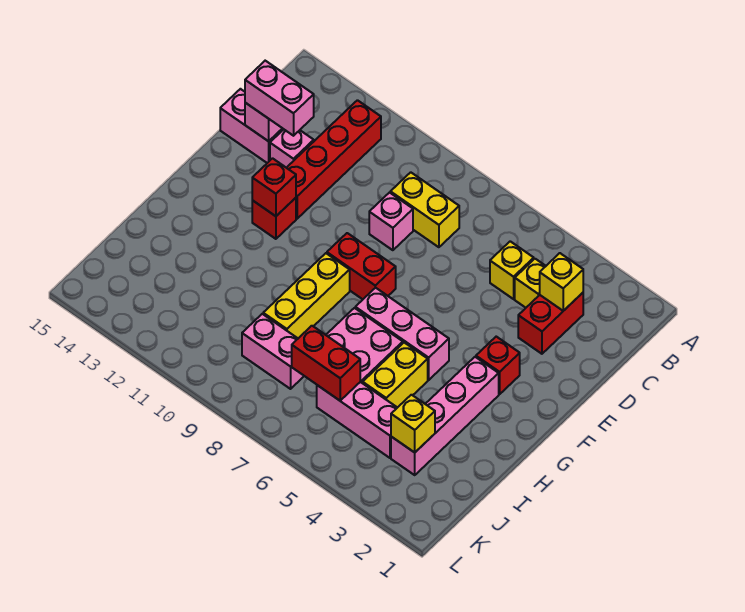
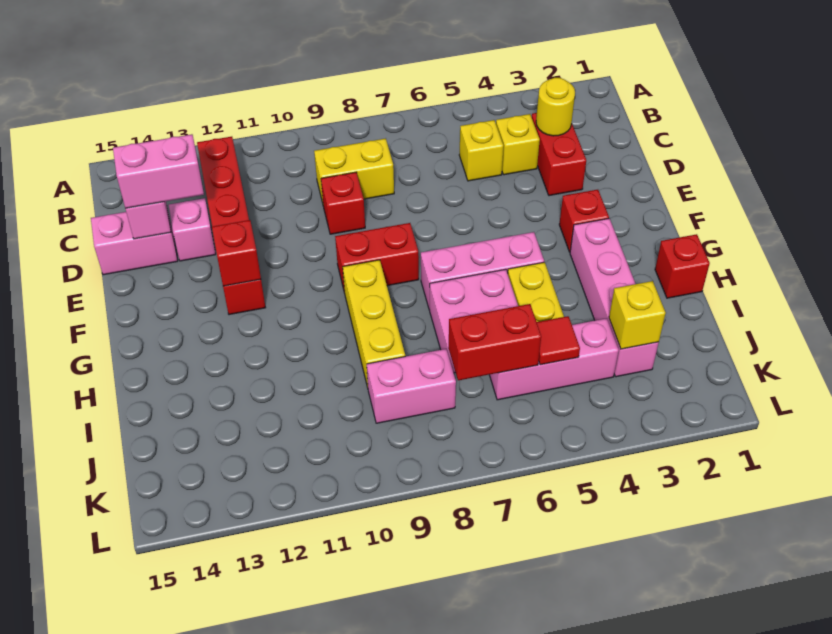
yellow 1x1 brick [540,253,583,311] -> yellow 1x1 round brick [536,78,575,136]
pink 1x1 brick [369,193,413,250] -> red 1x1 brick [321,172,365,234]
none -> red 1x1 brick [655,234,710,298]
none -> red 1x1 tile [537,316,580,365]

